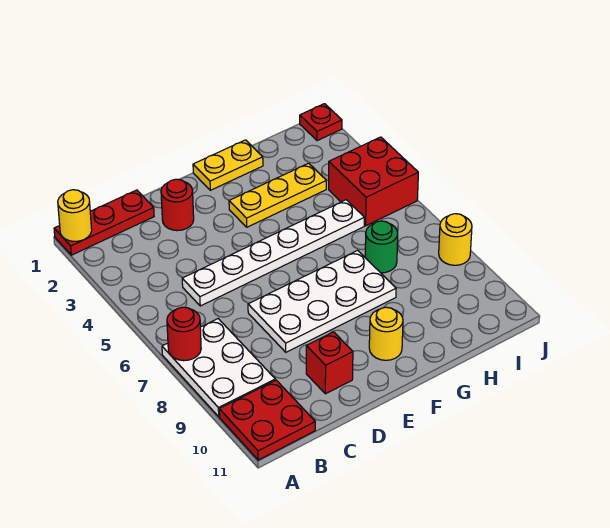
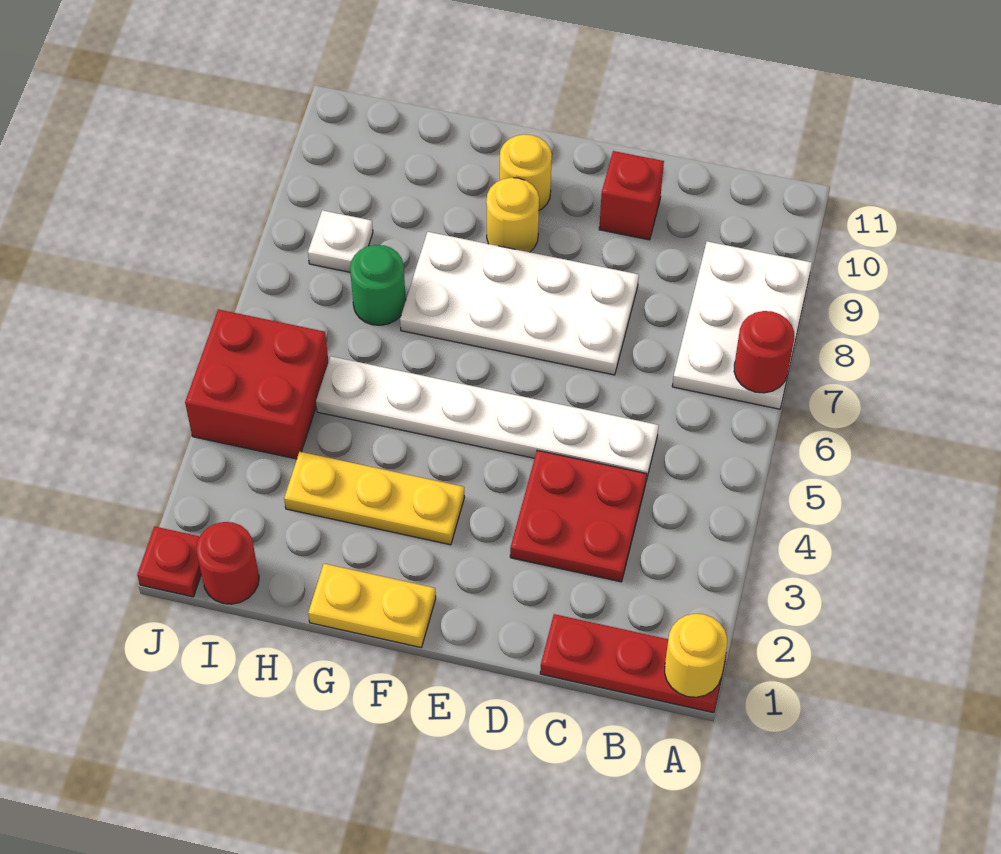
red 2x2 plate [219,380,315,460] -> red 2x2 plate moved to [510,450,647,582]
red 1x1 round brick [161,179,194,231] -> red 1x1 round brick moved to [196,522,259,604]
none -> white 1x1 plate [308,210,373,272]
yellow 1x1 round brick [439,214,472,265] -> yellow 1x1 round brick moved to [486,178,539,252]

